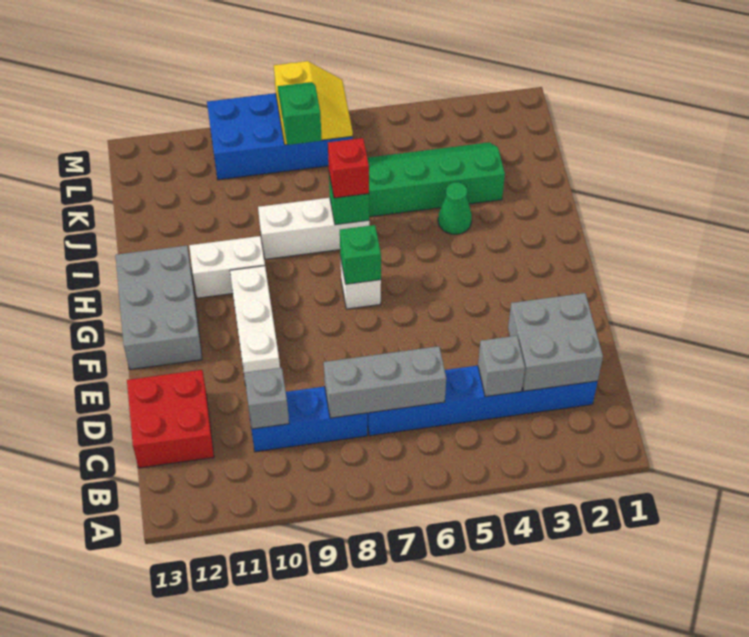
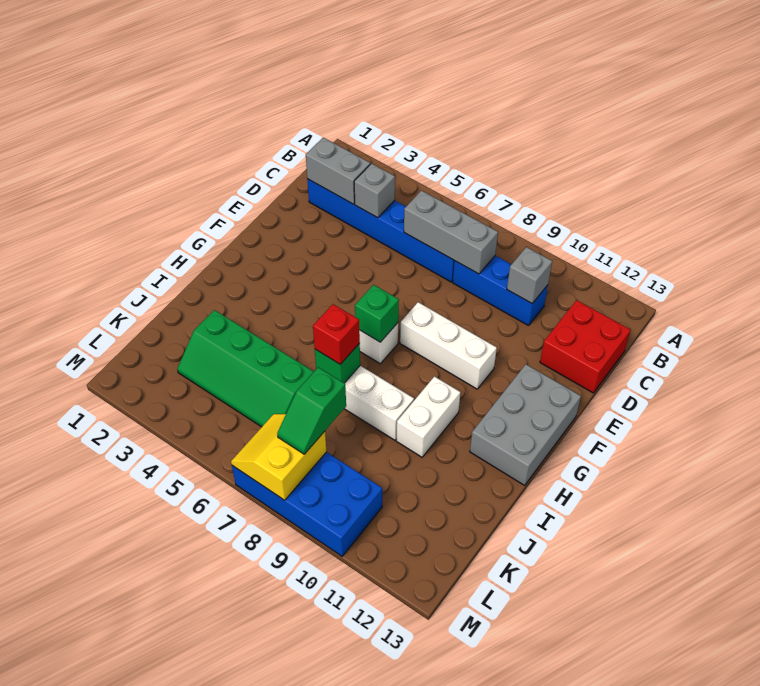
grey 2x2 brick [508,293,603,391] -> grey 1x2 brick [306,138,370,204]
white 1x3 brick [230,266,280,385] -> white 1x3 brick turned to [400,302,497,389]
white 1x2 brick [189,236,265,298] -> white 1x2 brick turned to [396,377,460,457]
green 1x1 cone [438,182,472,234] -> none

